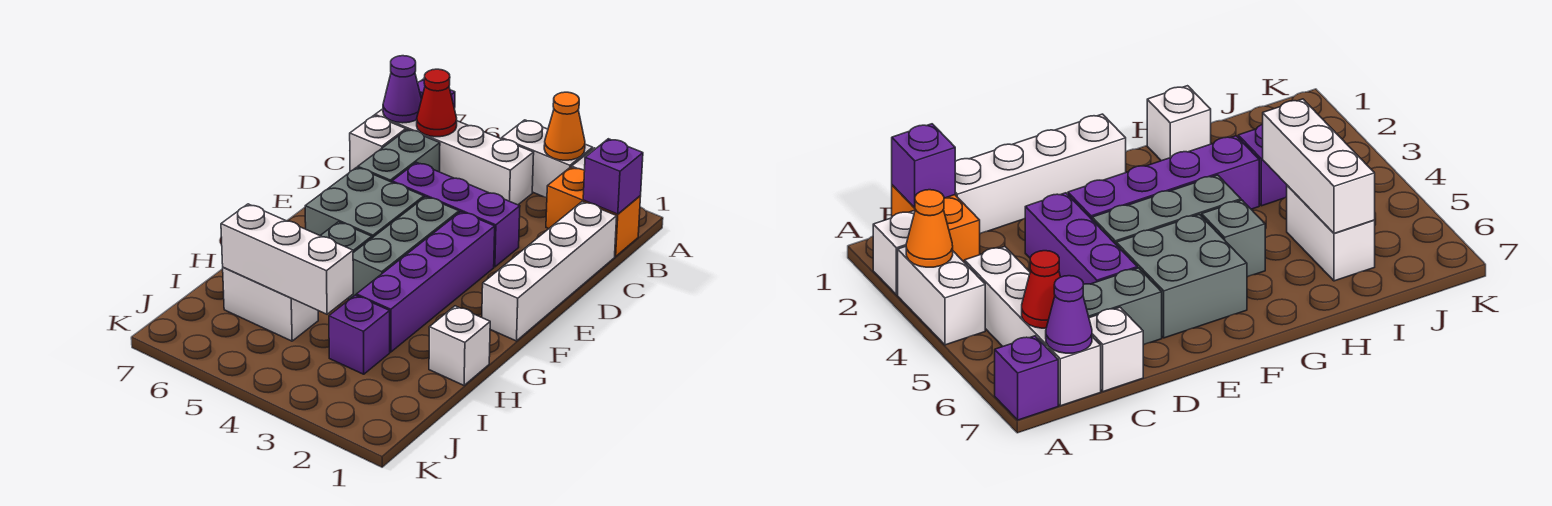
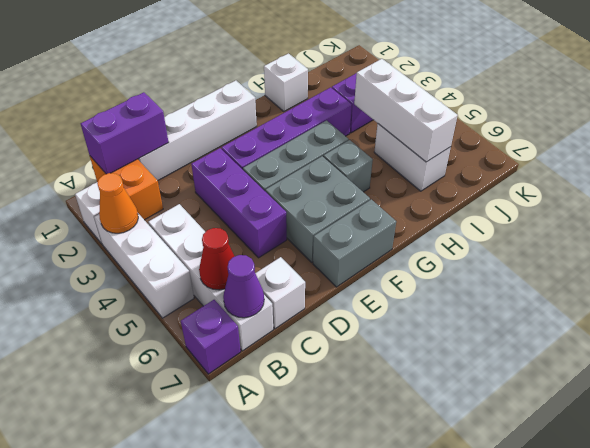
white 1x2 brick [502,120,593,198] -> white 1x3 brick [94,213,194,318]
purple 1x1 brick [583,139,643,214] -> purple 1x2 brick [81,92,169,174]
grey 1x2 brick [358,129,440,182] -> grey 1x2 brick moved to [313,199,396,287]

